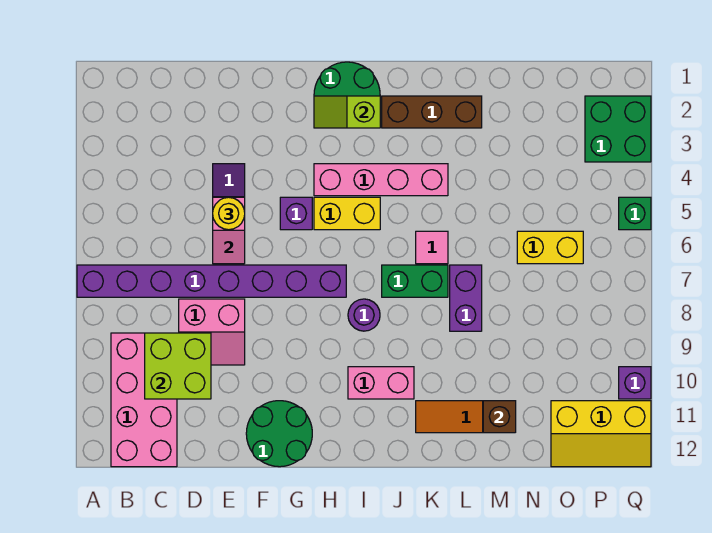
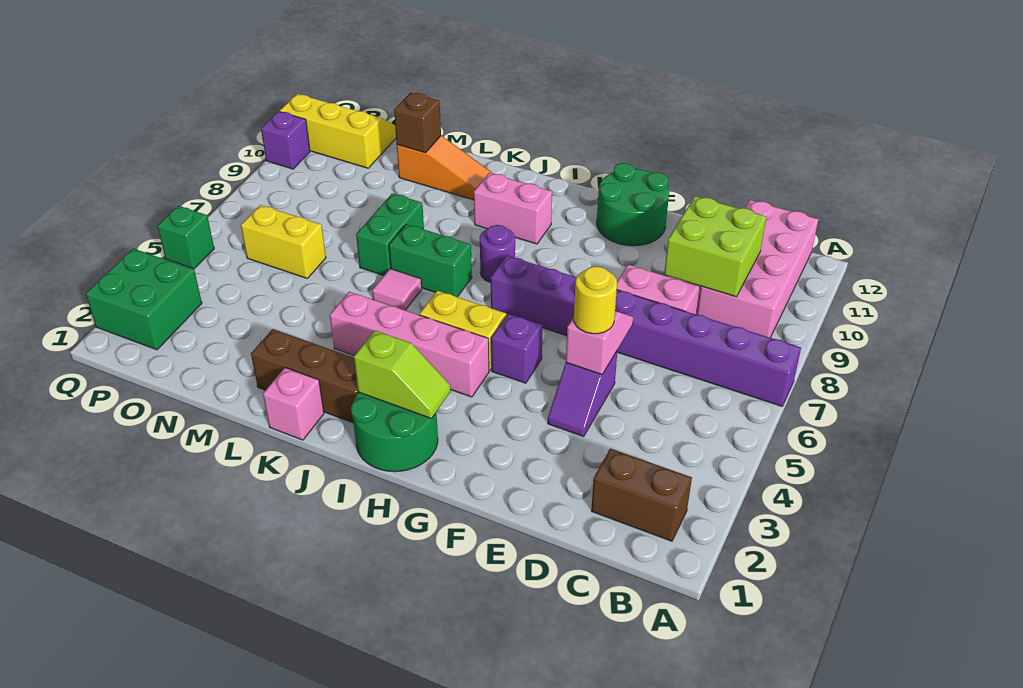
none -> brown 1x2 brick [591,448,692,541]
none -> pink 1x1 brick [263,368,324,440]
purple 1x2 brick [450,265,482,331] -> green 1x2 brick [356,194,424,276]

